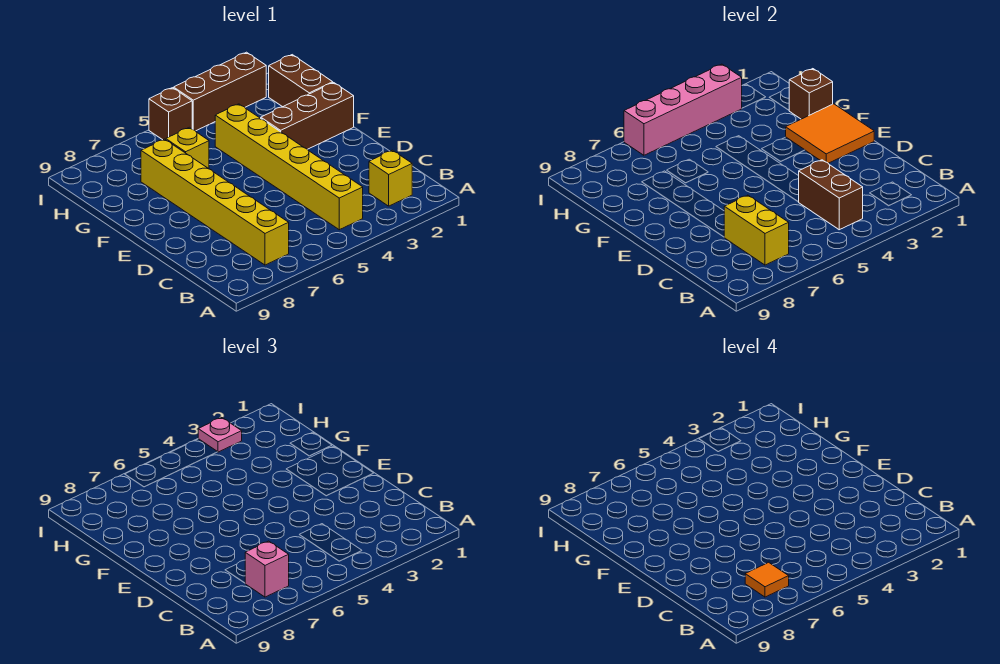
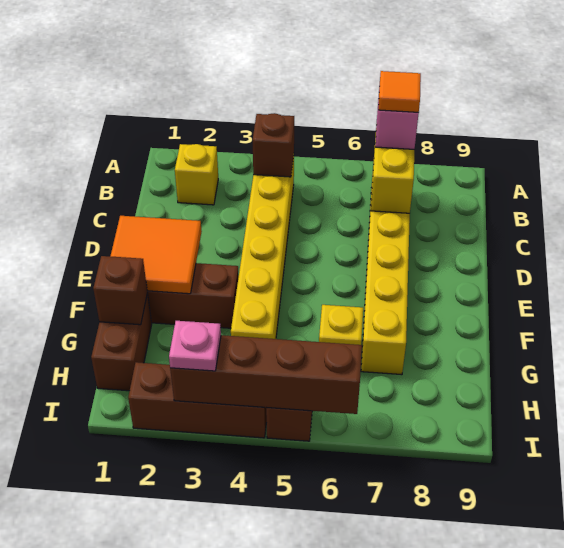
brown 1x2 brick [799,160,863,230] -> brown 1x1 brick [253,113,294,177]
pink 1x4 brick [624,64,742,155] -> brown 1x4 brick [170,335,362,414]

